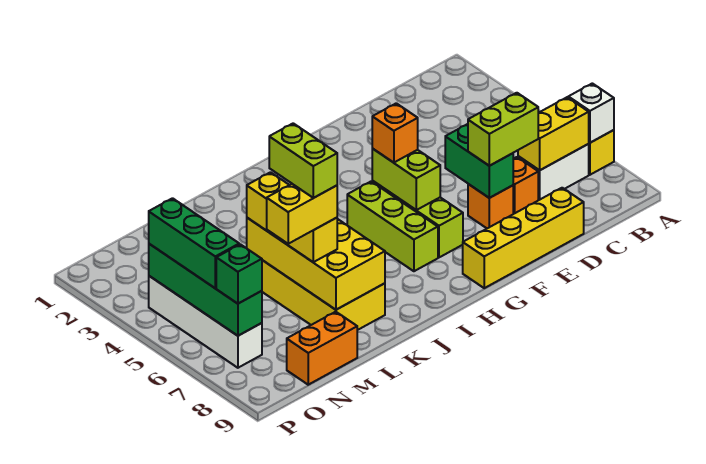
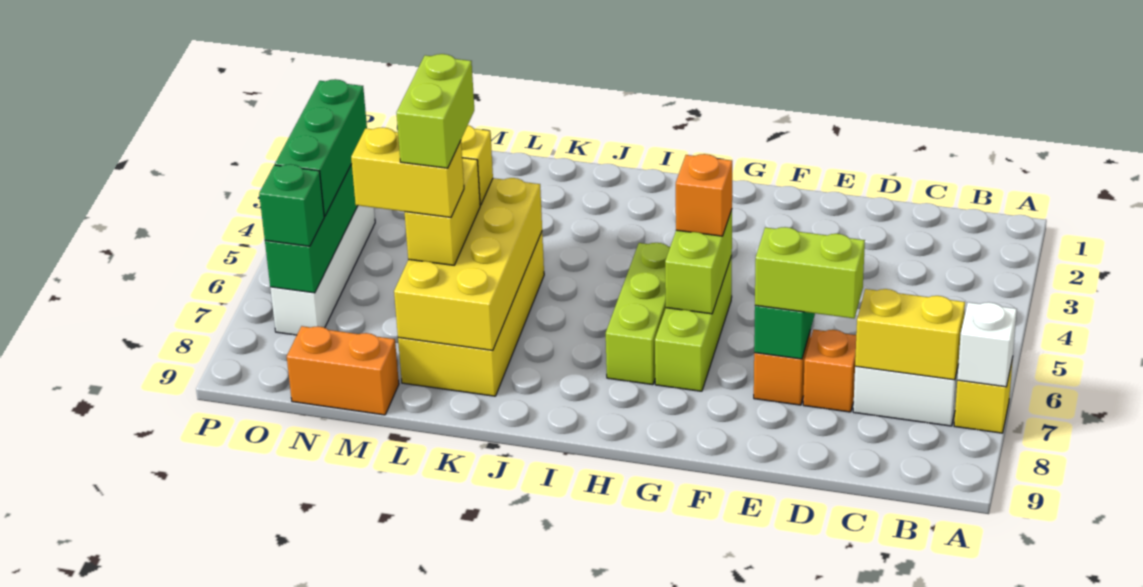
yellow 1x4 brick [463,188,584,288] -> none

